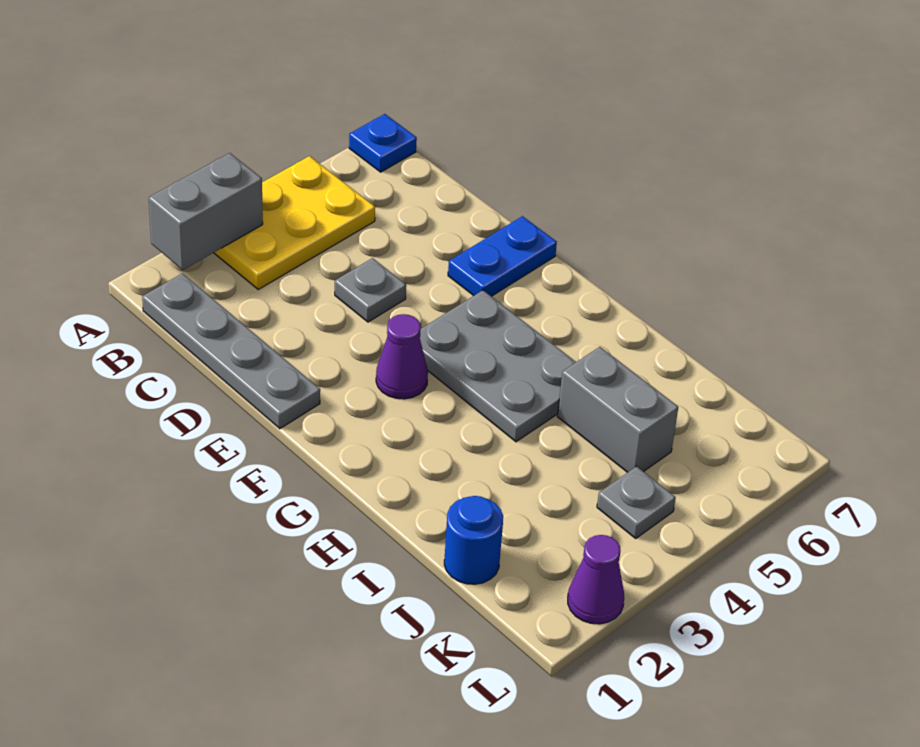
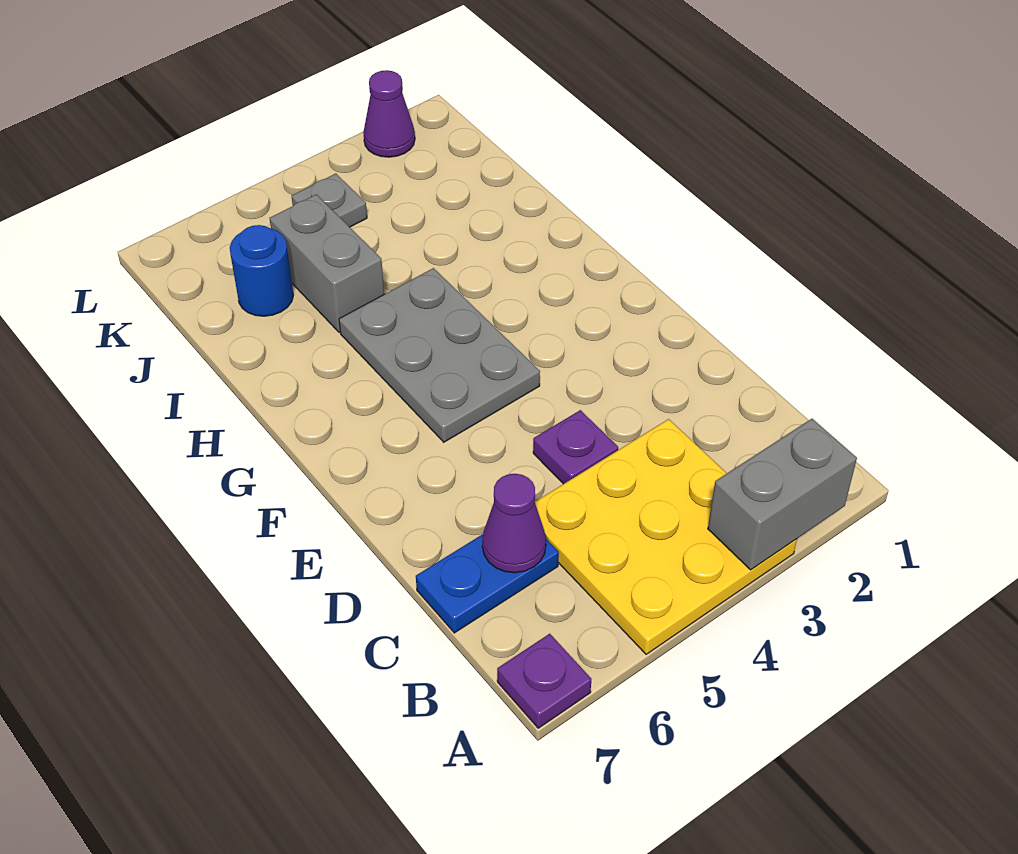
yellow 2x3 plate [214,156,375,289] -> yellow 3x3 plate [535,419,797,654]
blue 1x1 plate [349,114,417,172] -> purple 1x1 plate [497,634,591,728]
grey 1x4 plate [142,273,320,429] -> none
grey 1x1 plate [335,258,406,322] -> purple 1x1 plate [533,410,618,484]
blue 1x2 plate [448,216,557,296] -> blue 1x2 plate moved to [416,534,559,633]
purple 1x1 cone [376,314,428,399] -> purple 1x1 cone moved to [482,474,546,573]
blue 1x1 round brick [444,496,503,584] -> blue 1x1 round brick moved to [230,225,293,316]

